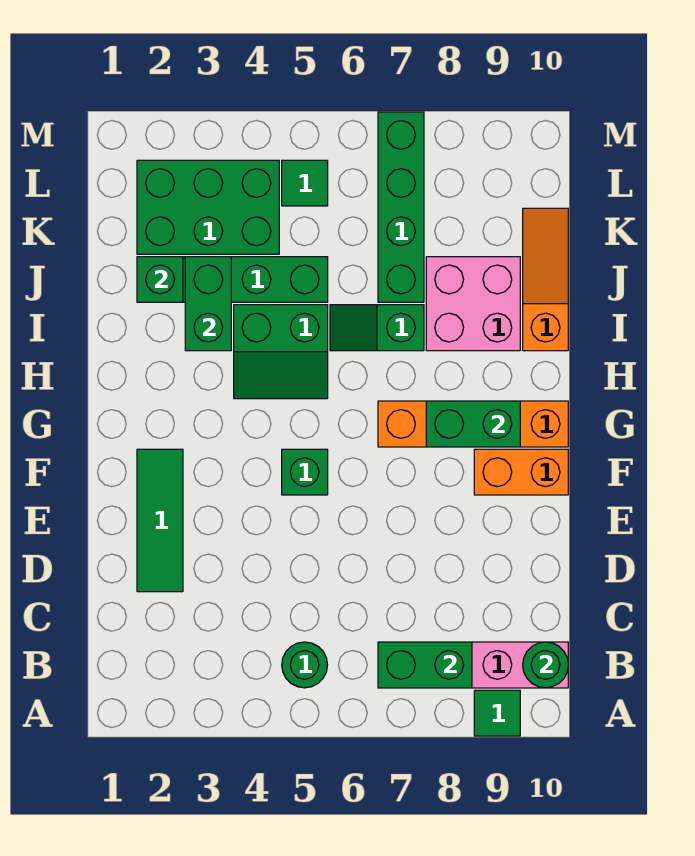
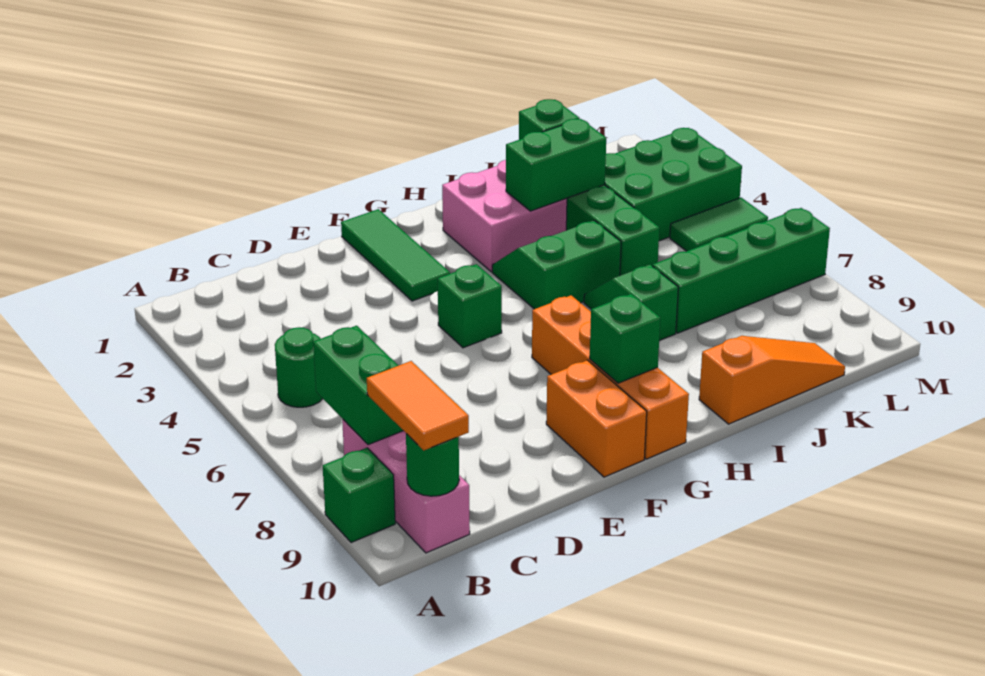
green 1x1 tile [474,690,520,736] -> green 1x1 brick [323,448,395,543]
none -> orange 1x2 tile [367,361,469,450]
green 1x3 tile [137,449,183,592] -> green 1x3 tile turned to [341,209,450,301]
green 1x2 brick [426,401,520,447] -> green 1x1 brick [590,294,660,383]
green 2x2 slope [234,305,328,399] -> green 2x2 slope turned to [492,220,621,309]
pink 2x2 brick [426,257,520,351] -> pink 2x2 brick moved to [442,160,567,272]
green 2x3 brick [137,160,279,254] -> green 2x3 brick turned to [605,128,742,241]
green 1x1 tile [282,160,328,206] -> green 1x2 tile [670,198,768,251]

